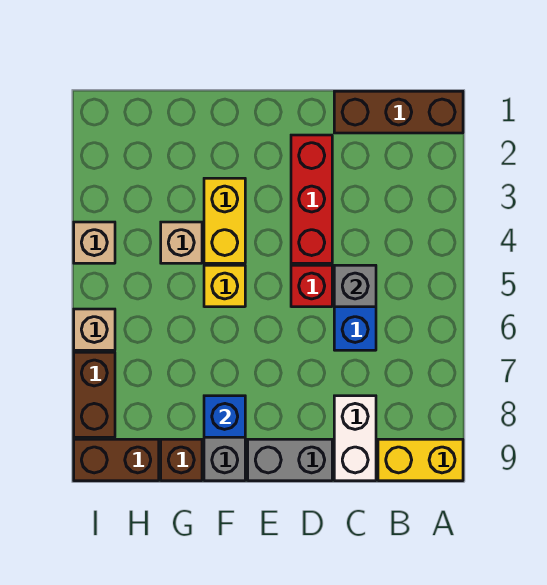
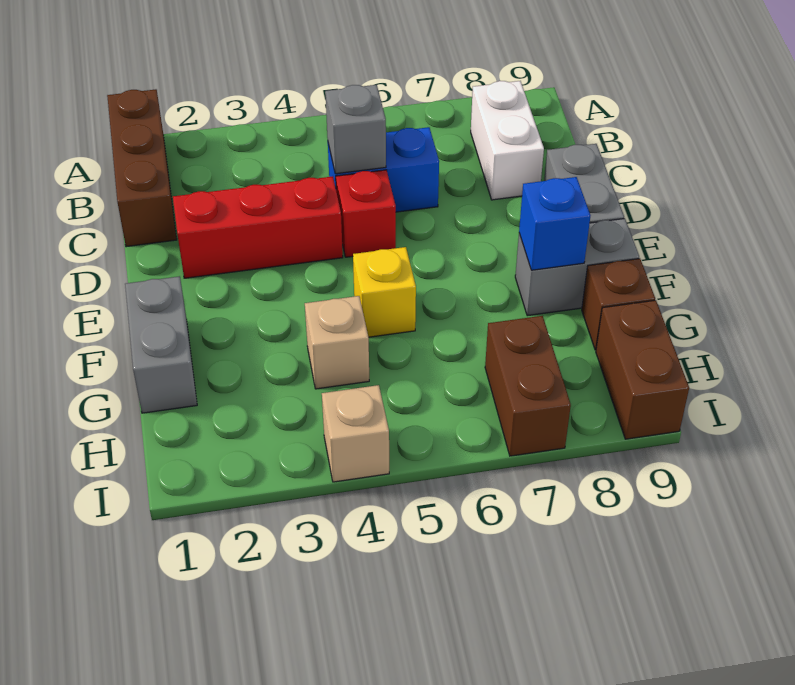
yellow 1x2 brick [378,439,463,481] -> none
white 1x2 brick [334,396,376,481] -> white 1x2 brick turned to [471,81,544,200]
none -> grey 1x2 brick [125,276,197,413]
yellow 1x2 brick [204,178,245,263] -> none
tan 1x1 brick [74,309,115,350] -> none
brown 1x2 brick [74,352,115,437] -> brown 1x2 brick turned to [485,316,571,456]

